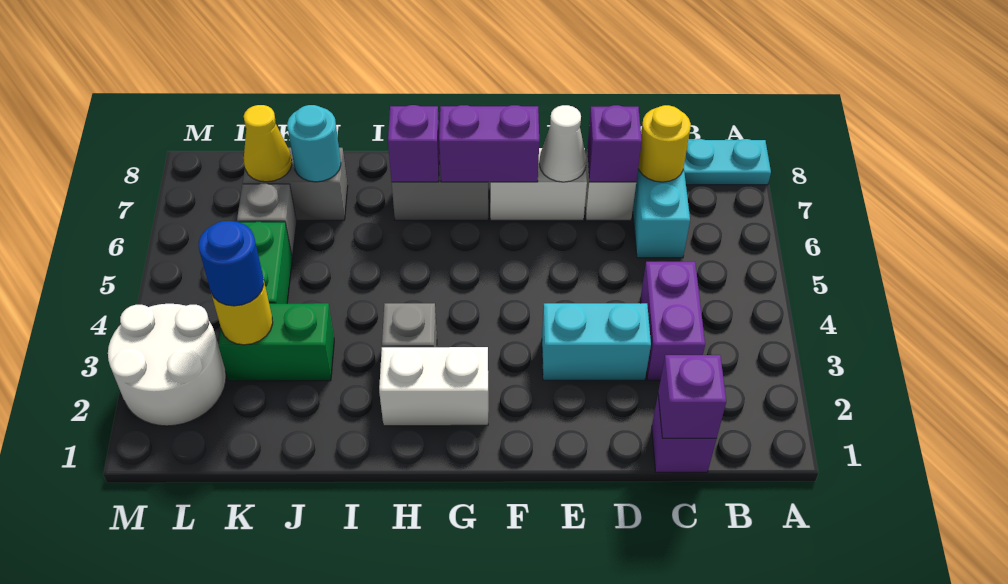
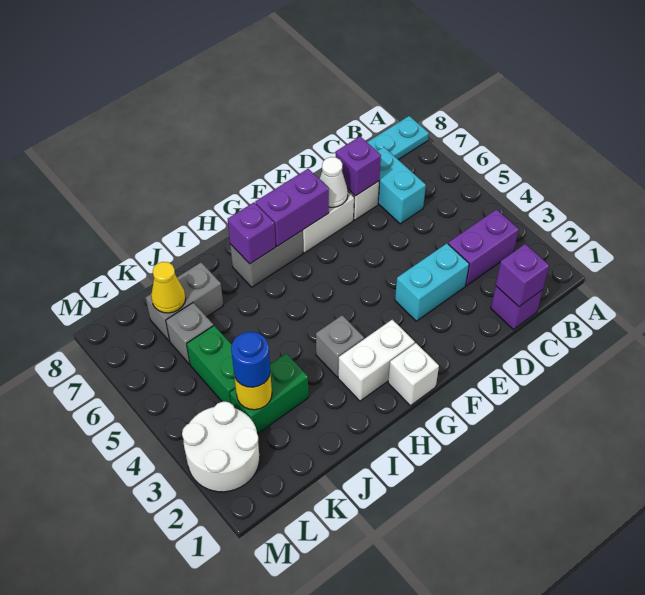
purple 1x2 brick [640,262,705,380] -> purple 1x2 brick turned to [448,209,519,286]
yellow 1x1 round brick [638,105,691,182] -> none
none -> white 1x1 brick [388,343,439,406]
cyan 1x1 round brick [287,105,341,182] -> none

